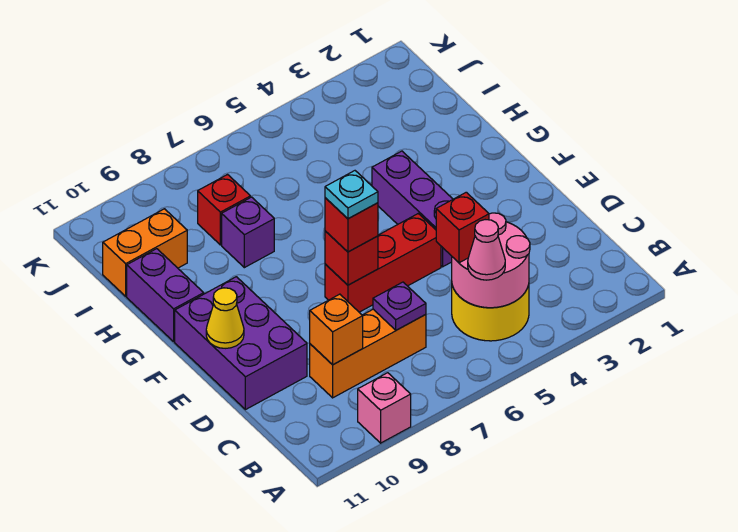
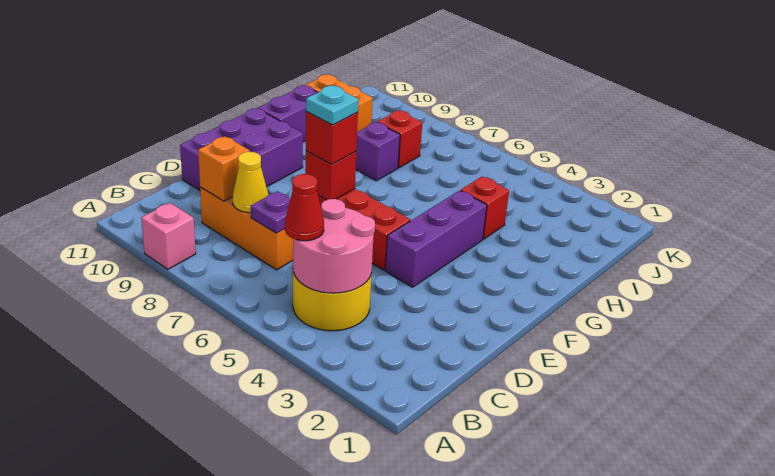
pink 1x1 cone [468,220,505,280] -> red 1x1 cone [285,174,324,241]
red 1x1 brick [436,192,489,263] -> red 1x1 brick moved to [461,176,509,239]
yellow 1x1 cone [206,288,244,348] -> yellow 1x1 cone moved to [233,152,268,213]

